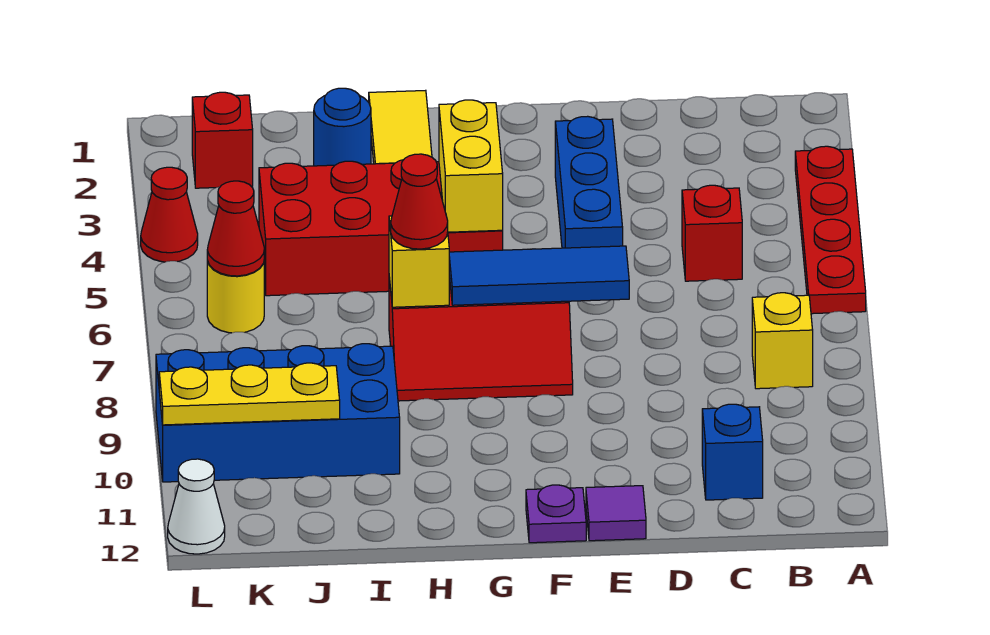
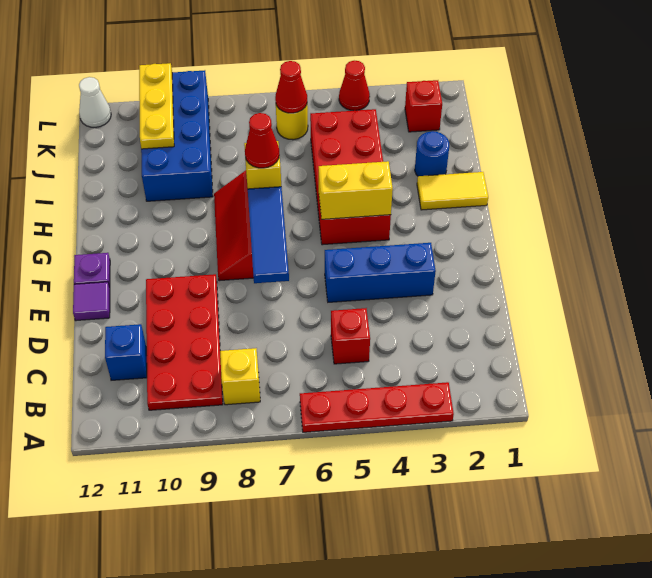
none -> red 2x4 plate [146,274,223,410]

